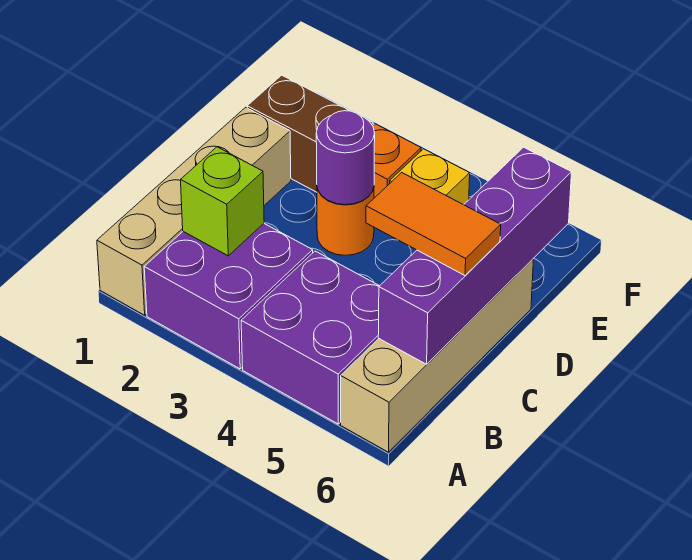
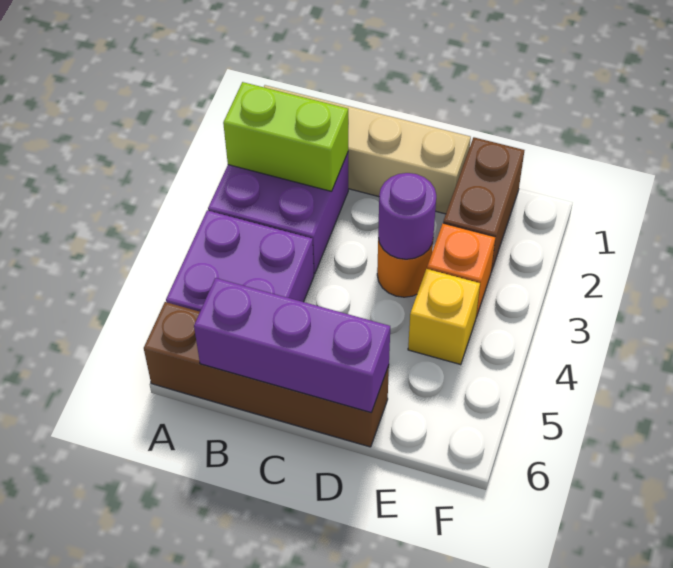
tan 1x4 brick [341,259,534,452] -> brown 1x4 brick [144,302,389,447]
lime 1x1 brick [181,147,264,256] -> lime 1x2 brick [223,82,348,191]
purple 1x4 brick [378,147,572,364] -> purple 1x3 brick [194,278,390,413]
orange 1x2 tile [366,173,501,275] -> none

